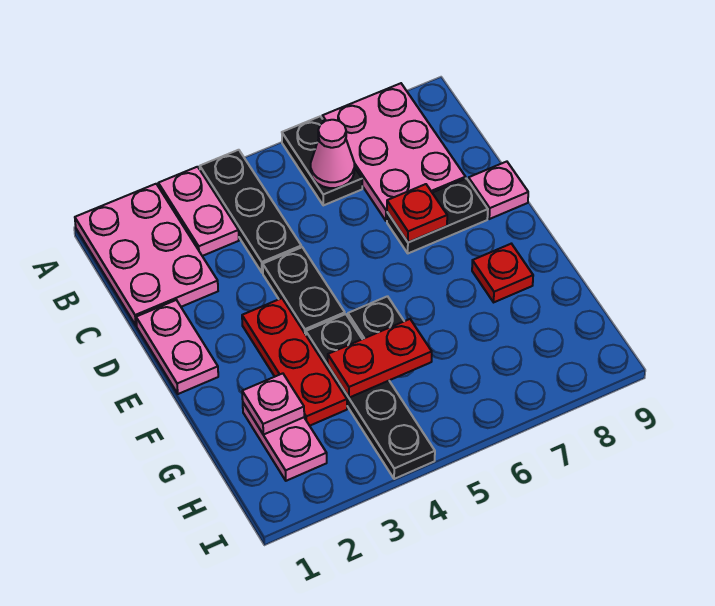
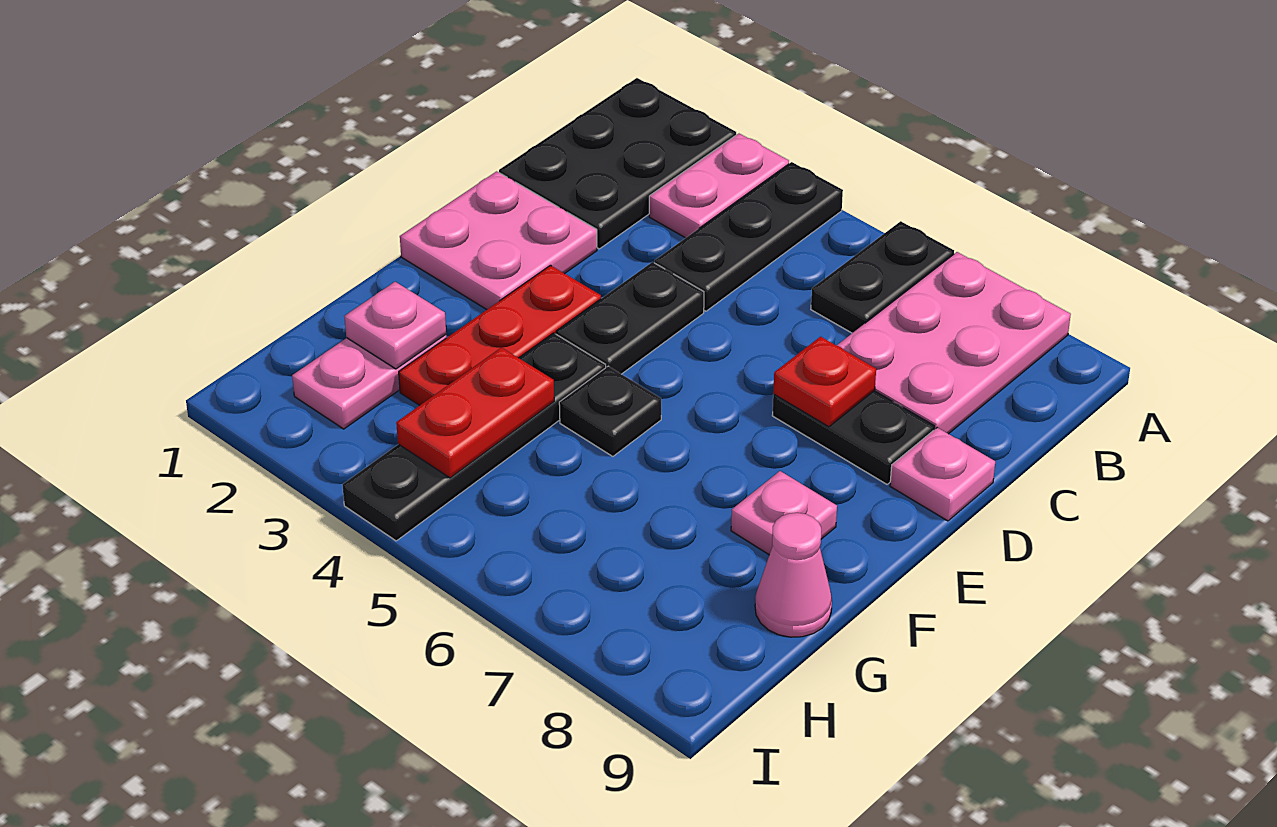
pink 2x3 plate [75,184,218,326] -> black 2x3 plate [499,78,736,249]
pink 1x1 cone [311,120,354,188] -> pink 1x1 cone moved to [755,513,832,637]
pink 1x2 plate [136,300,218,394] -> pink 2x2 plate [400,171,597,309]
red 1x1 plate [472,244,533,302] -> pink 1x1 plate [731,471,837,555]
red 1x2 plate [328,319,432,398] -> red 1x2 plate turned to [396,347,554,478]

